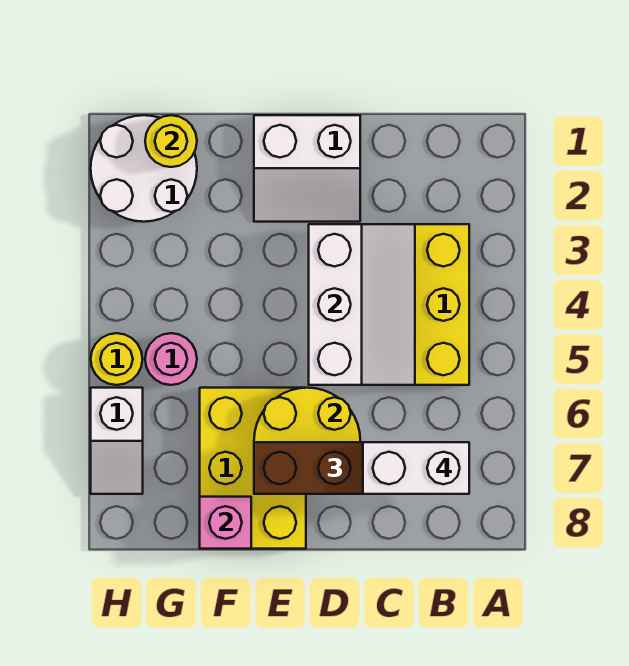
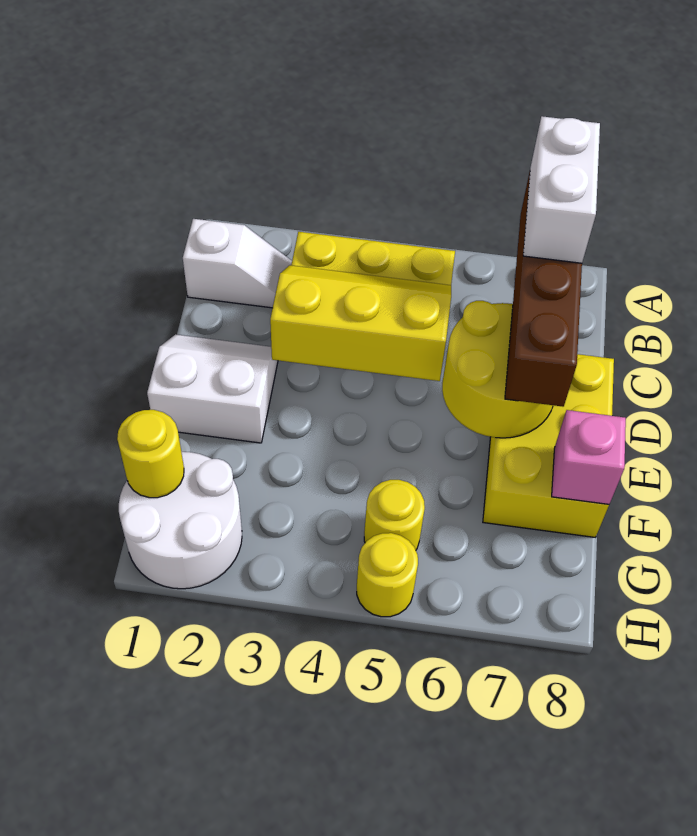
white 2x3 slope [309,224,415,385] -> yellow 2x3 slope [270,265,451,381]
white 2x2 slope [254,115,360,222] -> white 2x2 slope turned to [147,334,278,443]
yellow 2x3 brick [200,388,306,549] -> yellow 2x3 brick turned to [483,354,614,537]
pink 1x1 round brick [145,333,197,385] -> yellow 1x1 round brick [364,480,425,550]
white 1x2 slope [91,388,143,494] -> white 1x2 slope moved to [183,219,292,308]

